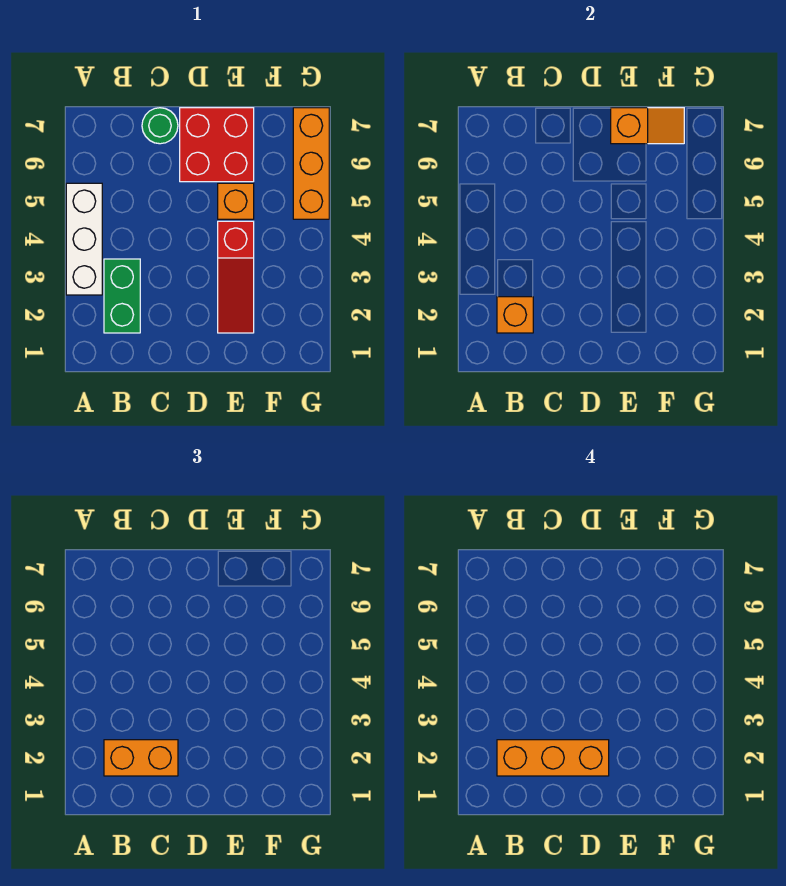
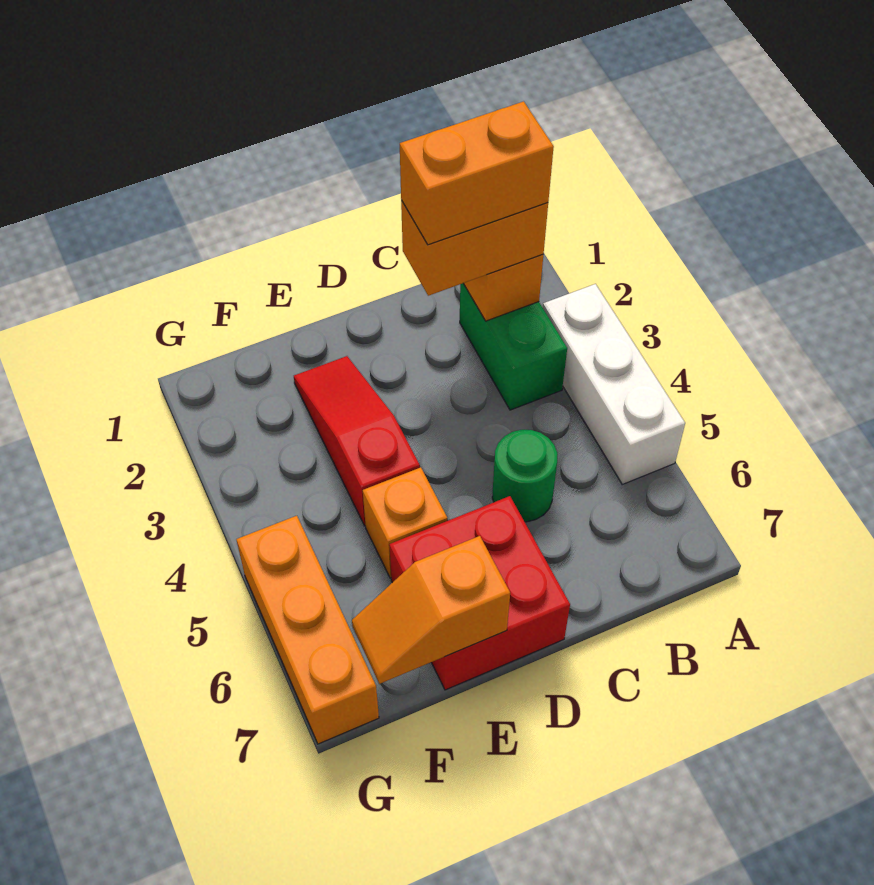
orange 1x3 brick [497,740,609,776] -> orange 1x2 brick [400,101,554,245]
green 1x1 round brick [142,108,178,144] -> green 1x1 round brick moved to [492,430,557,522]

